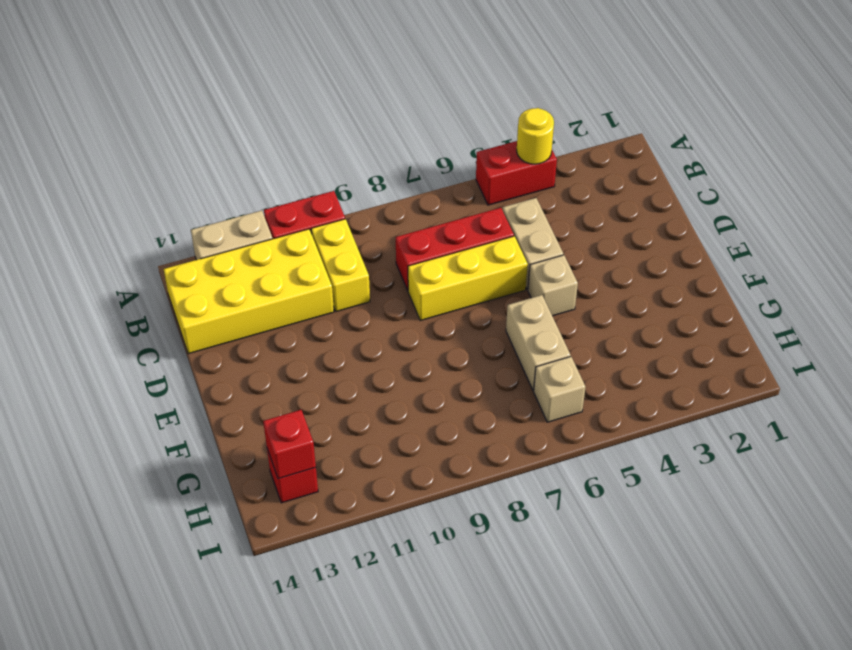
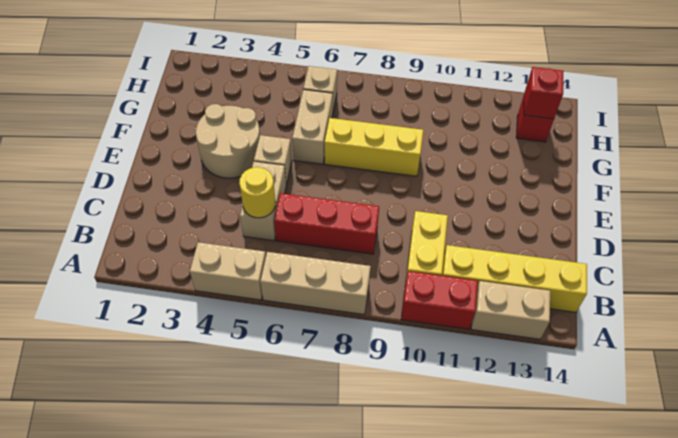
red 1x2 brick [476,141,557,205] -> tan 1x2 brick [190,242,266,300]
yellow 1x1 round brick [517,108,554,164] -> yellow 1x1 round brick moved to [239,167,276,218]
none -> tan 1x3 brick [260,252,371,314]
yellow 2x4 brick [164,229,334,354] -> yellow 1x4 brick [442,245,587,312]
yellow 1x3 brick [408,236,528,320] -> yellow 1x3 brick moved to [325,118,423,176]
none -> tan 2x2 round brick [196,104,260,178]

